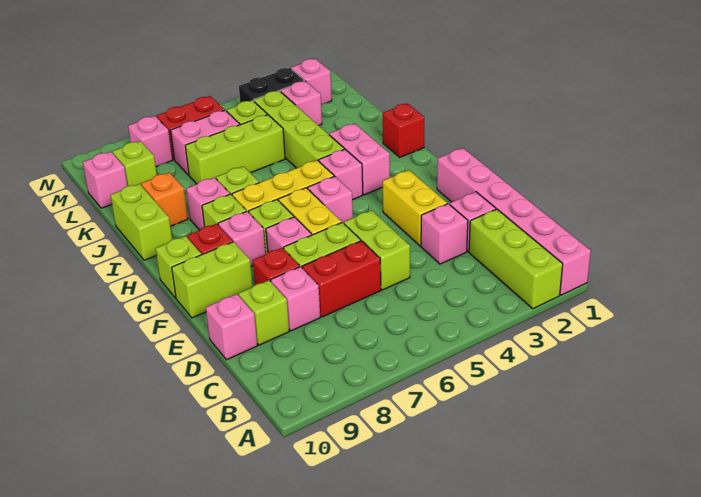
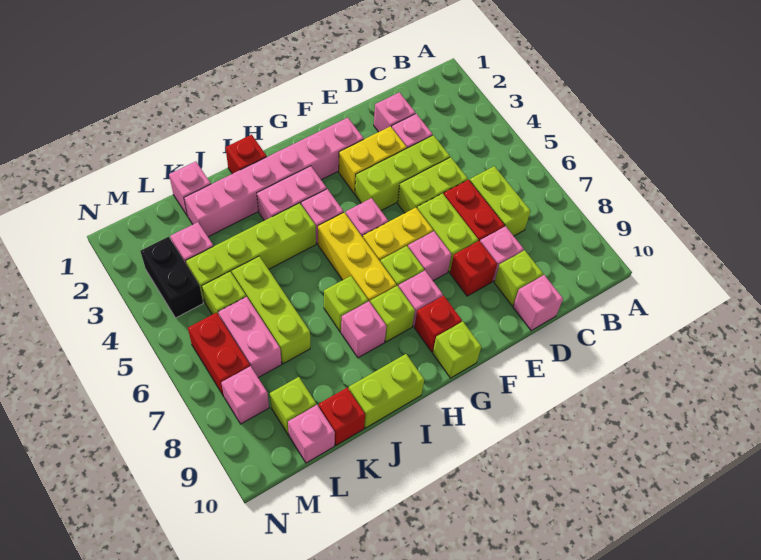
pink 1x6 brick [437,148,591,295] -> pink 1x6 brick moved to [184,118,364,237]
lime 1x3 brick [469,209,563,309] -> lime 1x3 brick moved to [355,135,450,211]
lime 1x2 brick [172,242,253,318] -> lime 1x2 brick moved to [470,166,531,236]
orange 1x1 brick [141,172,188,226] -> none
none -> red 1x1 brick [319,388,365,445]
pink 1x1 brick [291,59,332,105] -> pink 1x1 brick moved to [169,161,211,216]

